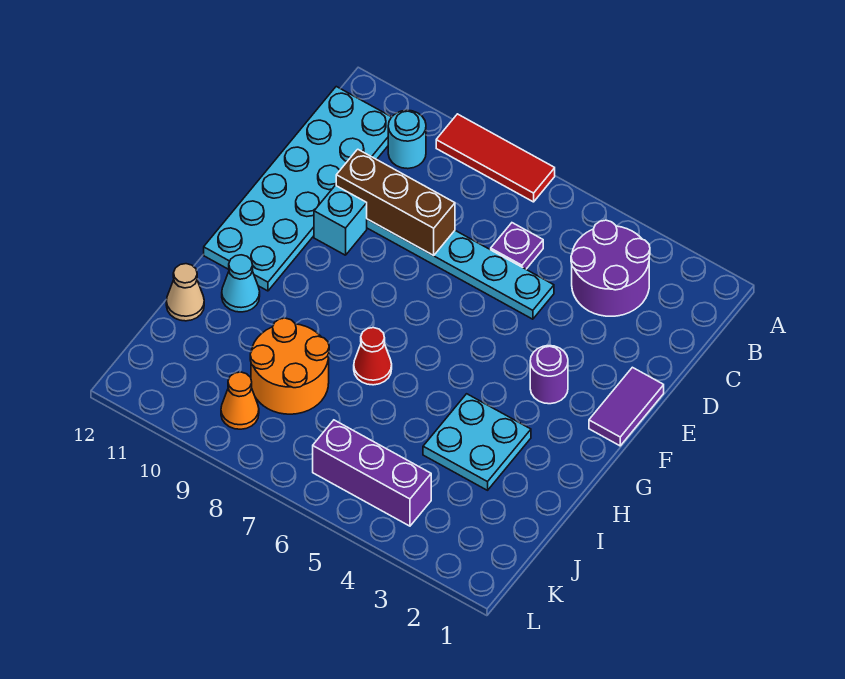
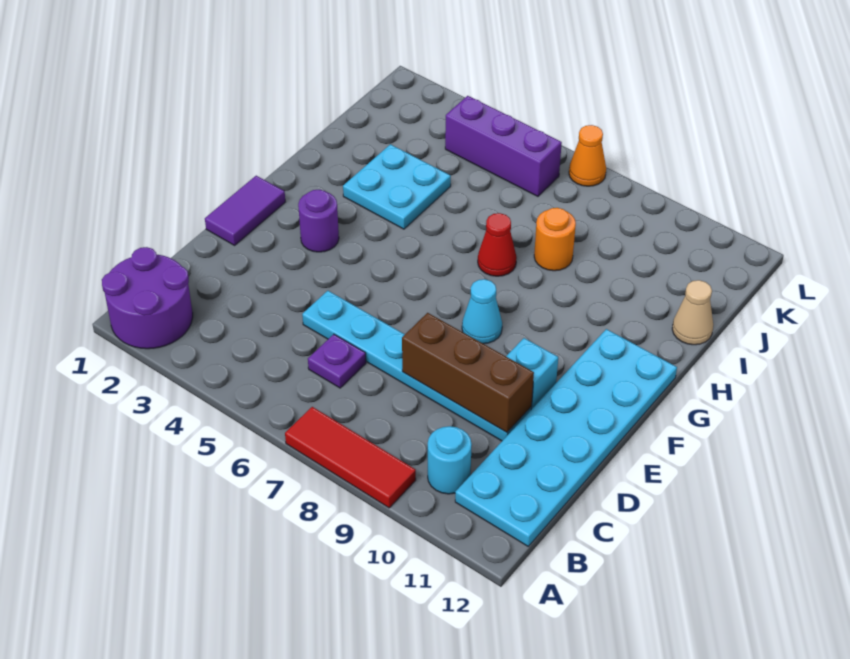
purple 2x2 round brick [571,220,650,316] -> purple 2x2 round brick moved to [102,247,193,349]
cyan 1x1 cone [222,255,260,312] -> cyan 1x1 cone moved to [462,279,502,344]
orange 2x2 round brick [250,318,329,414] -> orange 1x1 round brick [534,208,576,271]
orange 1x1 cone [221,372,259,429] -> orange 1x1 cone moved to [569,125,606,186]

